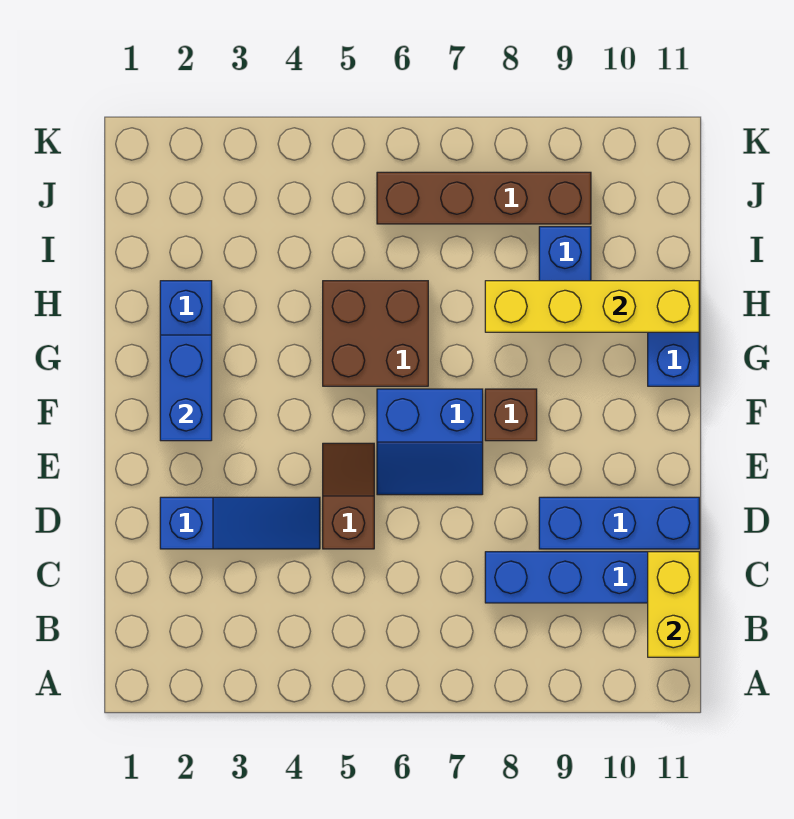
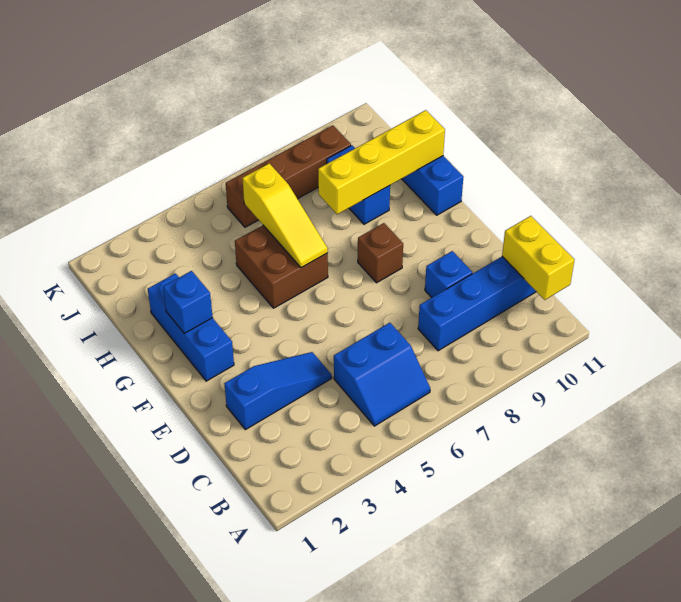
brown 1x2 slope [323,443,374,549] -> none
blue 1x3 brick [539,497,699,549] -> blue 1x1 brick [425,251,472,298]
blue 2x2 slope [377,389,483,495] -> blue 2x2 slope moved to [334,323,430,426]
blue 1x2 brick [160,335,212,441] -> blue 1x1 brick [163,271,213,333]
none -> yellow 1x3 slope [242,163,328,268]

